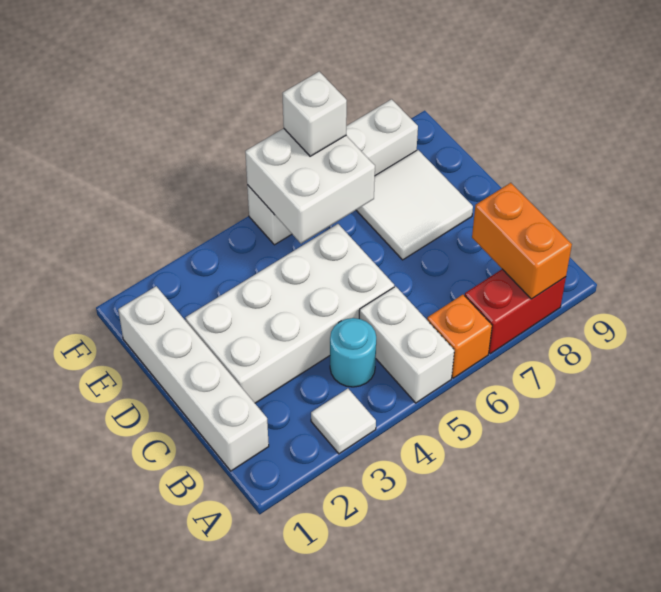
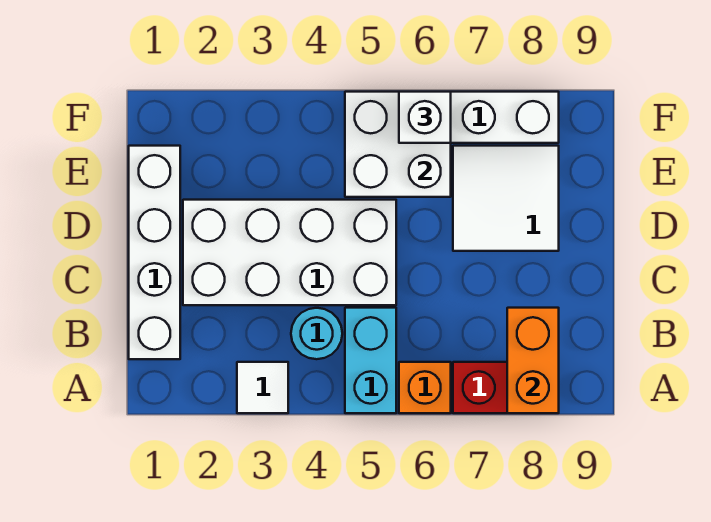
white 1x2 brick [359,286,454,403] -> cyan 1x2 brick [345,308,396,413]

